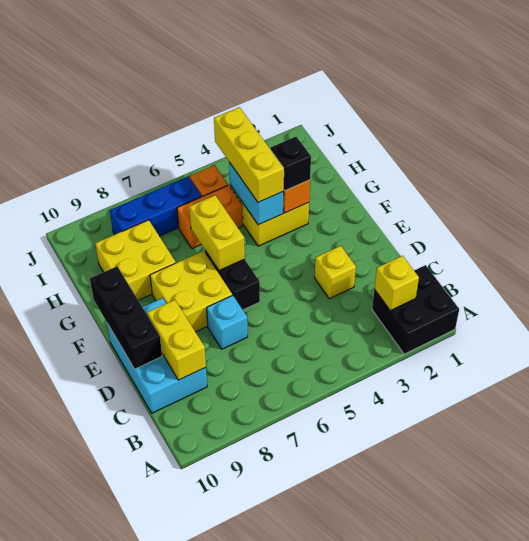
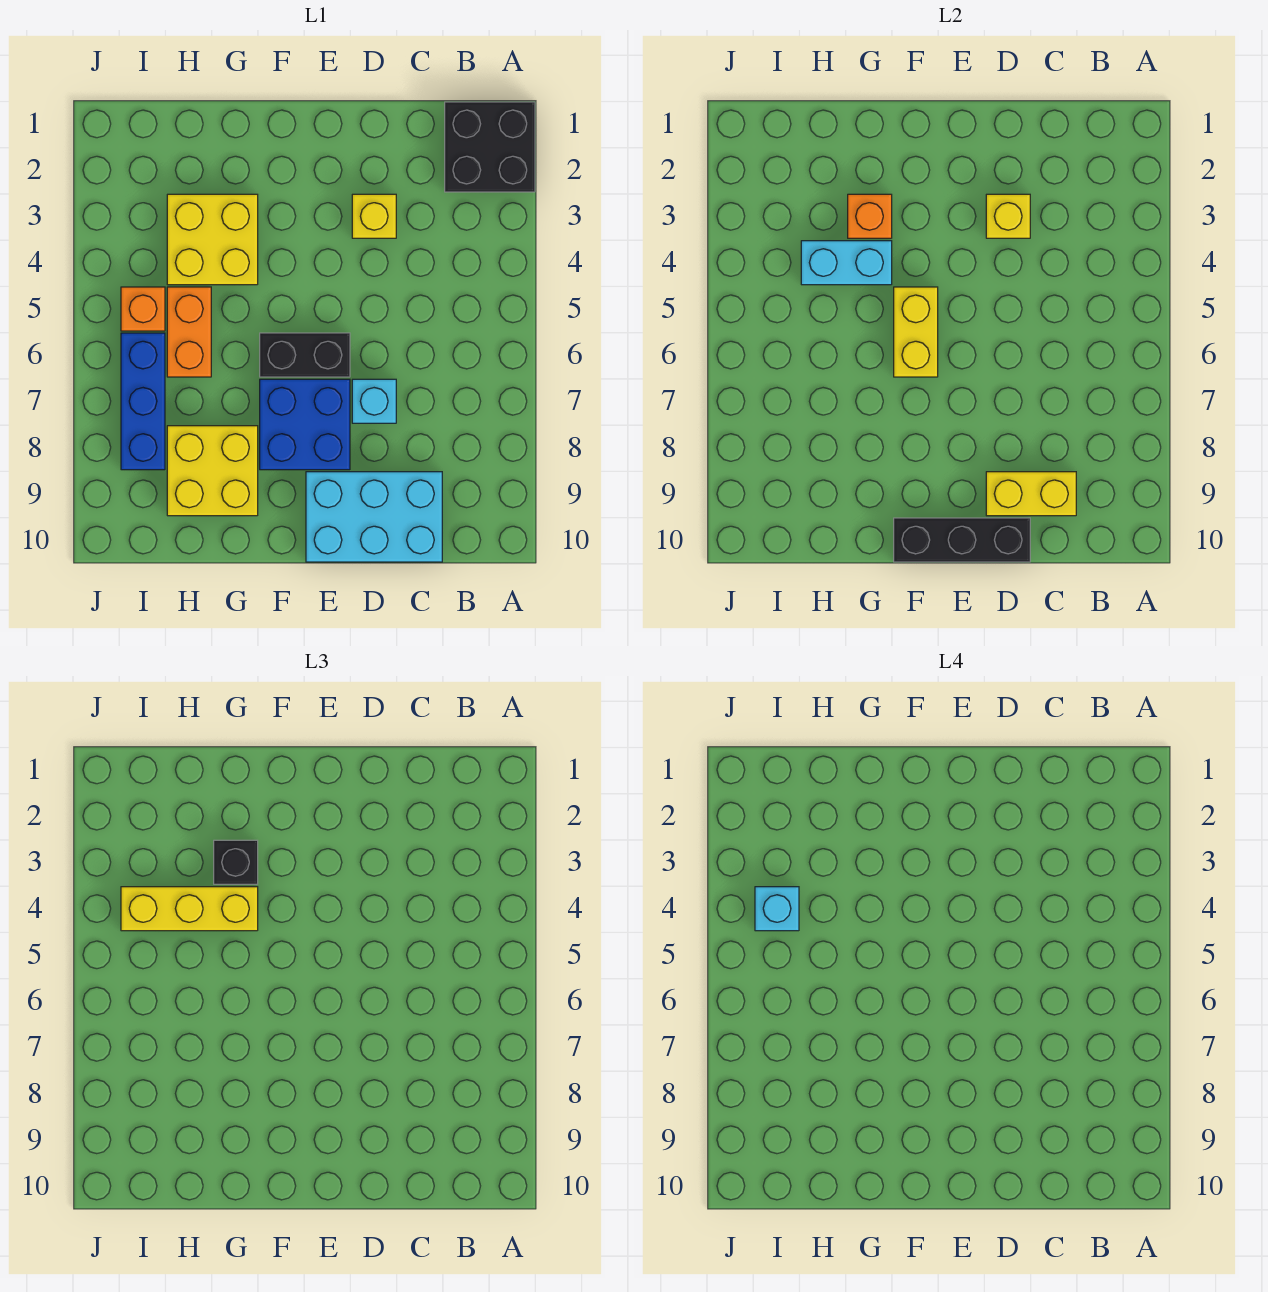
yellow 1x1 brick [374,256,419,311] -> yellow 1x1 brick moved to [986,194,1030,238]
yellow 2x2 brick [150,251,232,332] -> blue 2x2 brick [260,379,350,470]
yellow 1x2 brick [189,195,245,271] -> yellow 1x2 brick turned to [894,287,938,377]
none -> cyan 1x1 brick [755,887,799,931]

